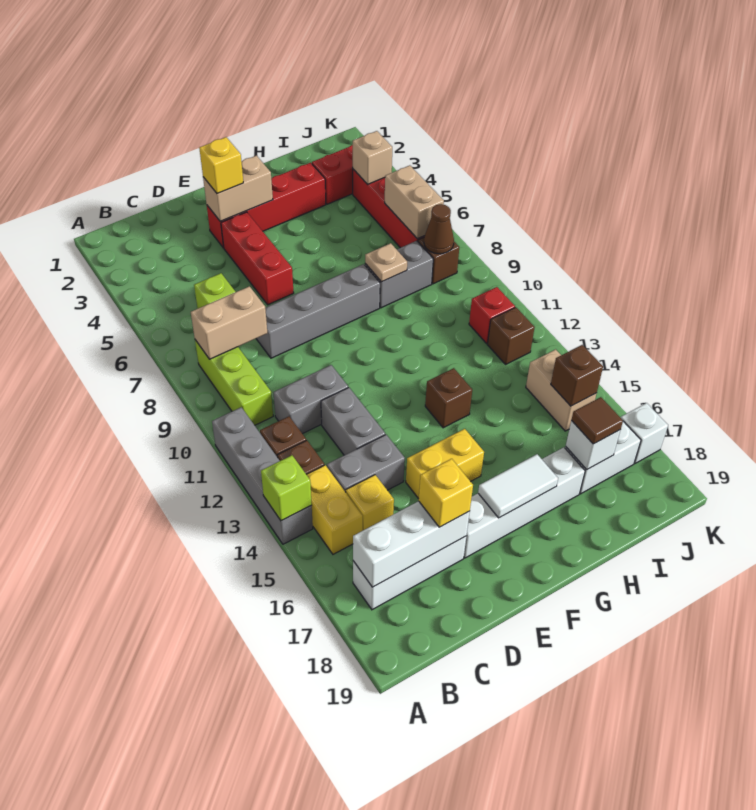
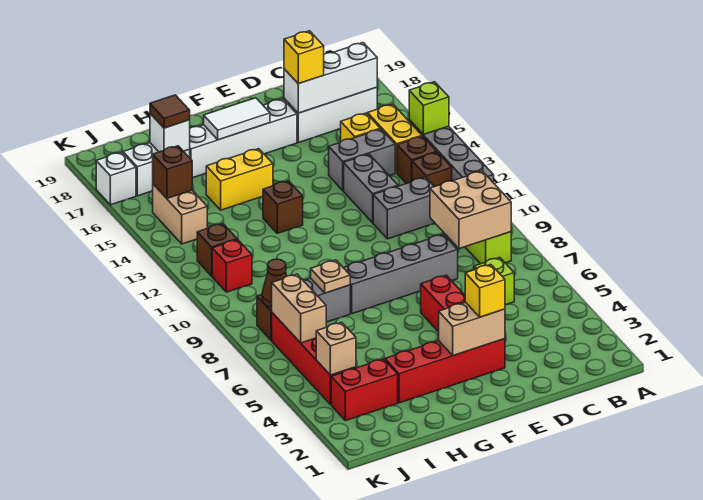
tan 1x2 brick [191,286,267,359] -> tan 2x2 brick [430,171,511,249]
yellow 1x2 brick [406,429,484,499] -> yellow 1x2 brick moved to [206,149,273,210]

